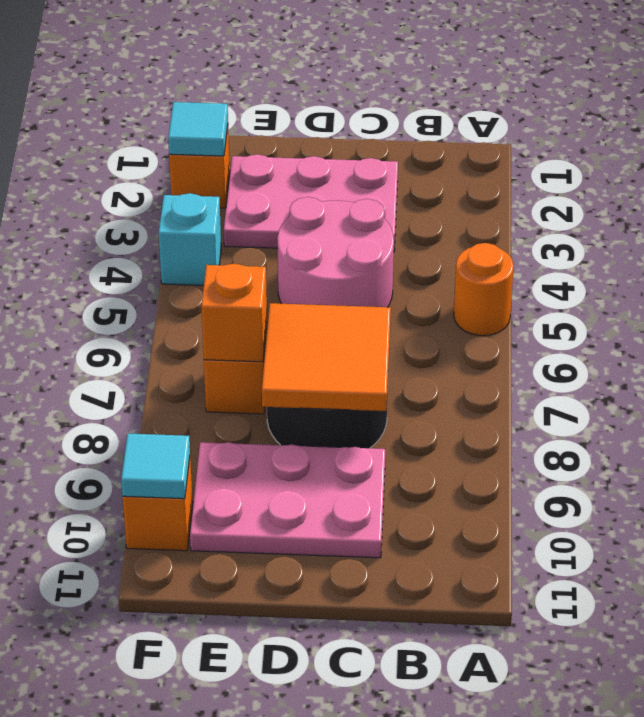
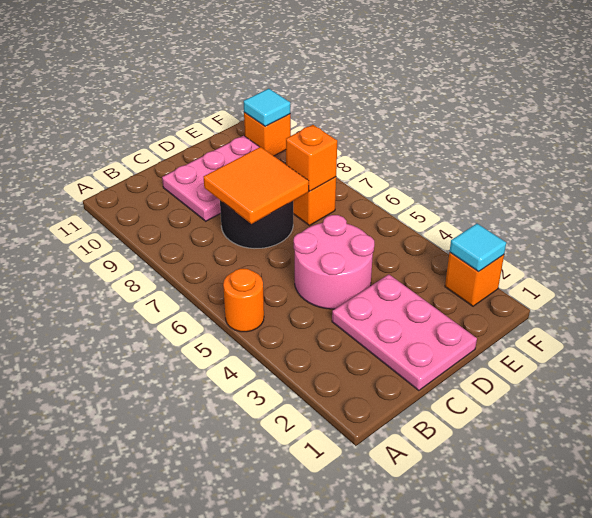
pink 2x3 plate [224,154,398,250] -> pink 2x3 plate turned to [332,274,477,391]
cyan 1x1 brick [159,193,221,285] -> none

